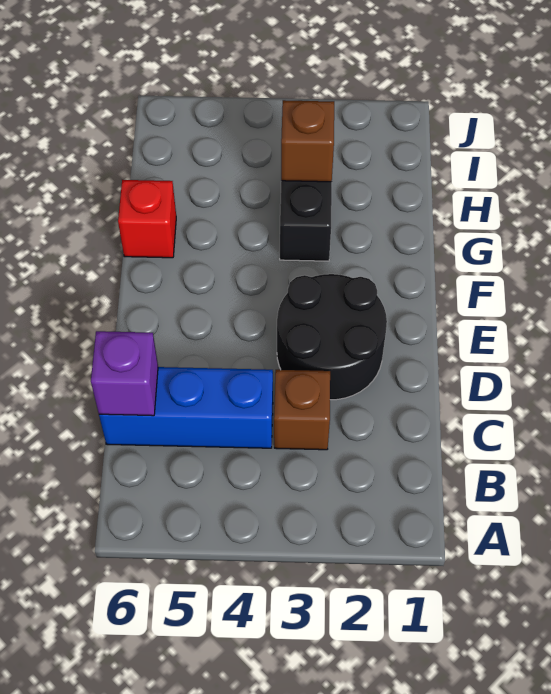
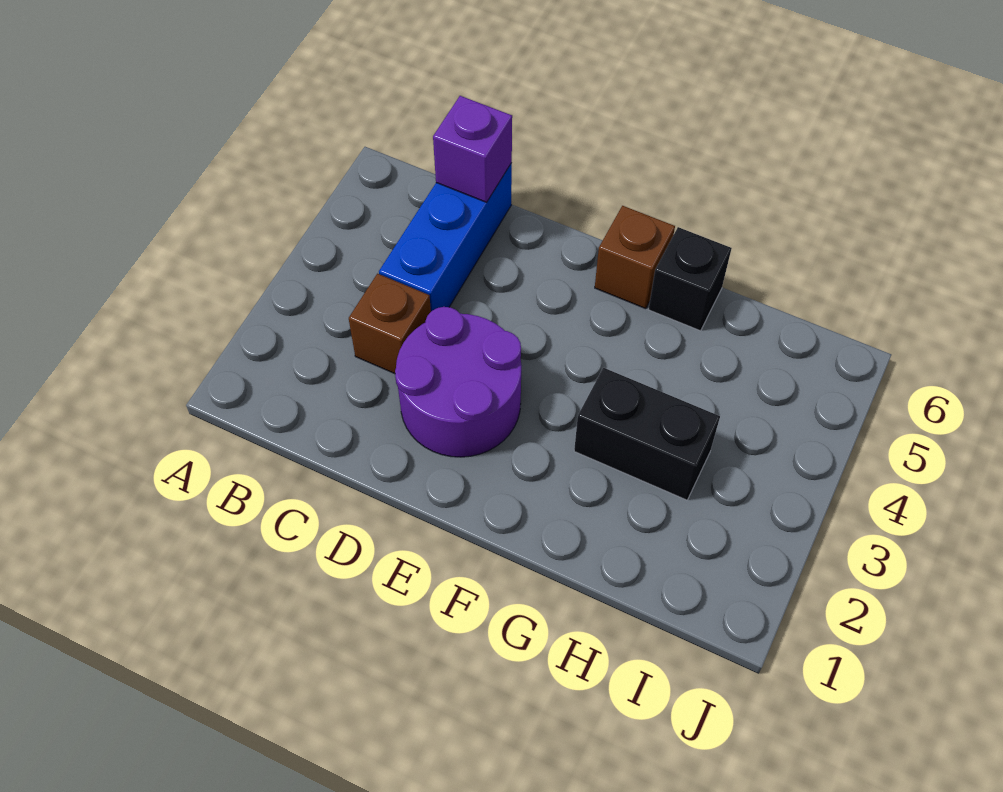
black 2x2 round brick [277,274,387,400] -> purple 2x2 round brick [395,307,521,457]
red 1x1 brick [118,180,176,258] -> black 1x1 brick [649,227,732,331]
brown 1x1 brick [281,100,334,182] -> brown 1x1 brick moved to [595,206,675,309]

